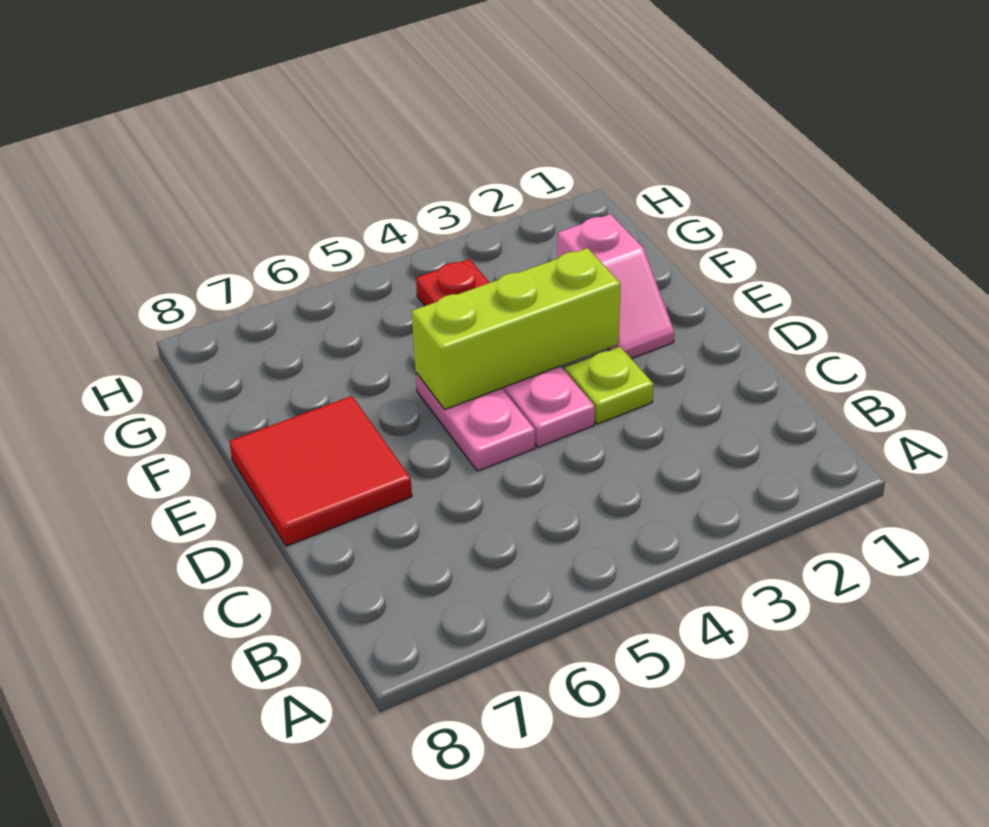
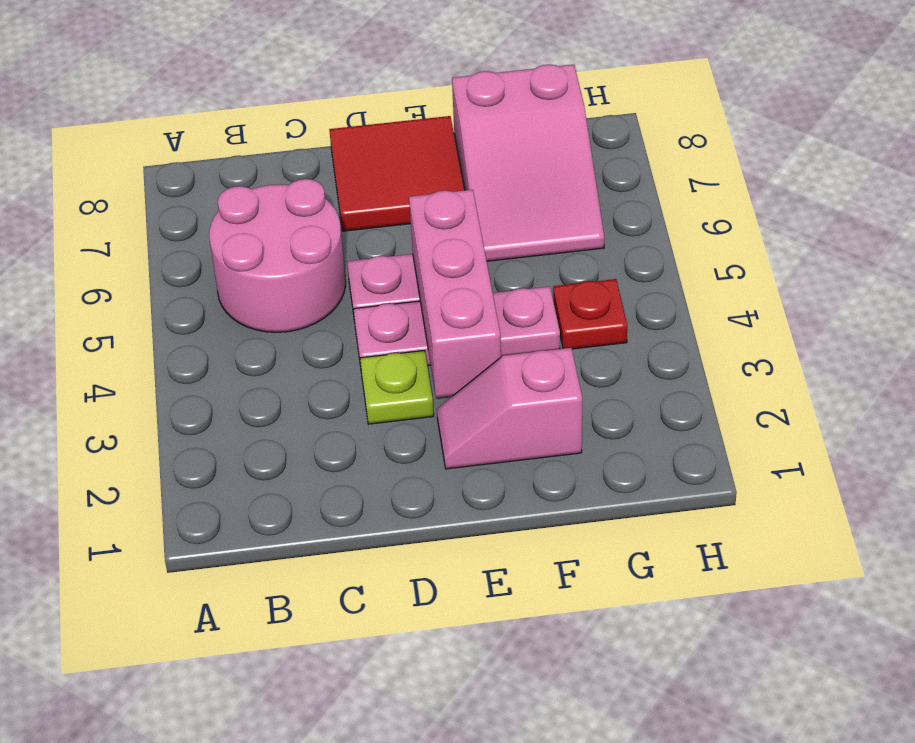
none -> pink 2x2 round brick [209,179,346,332]
lime 1x3 brick [412,248,620,410] -> pink 1x3 brick [409,190,501,398]
none -> pink 2x3 slope [452,64,604,261]

